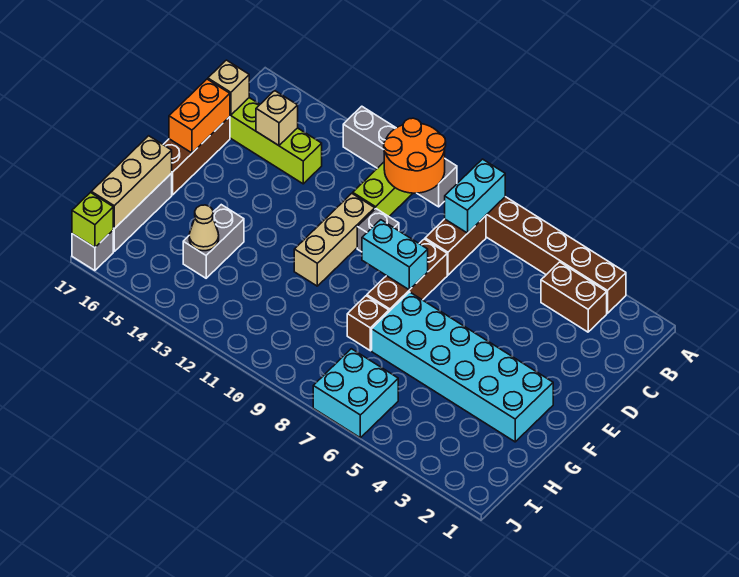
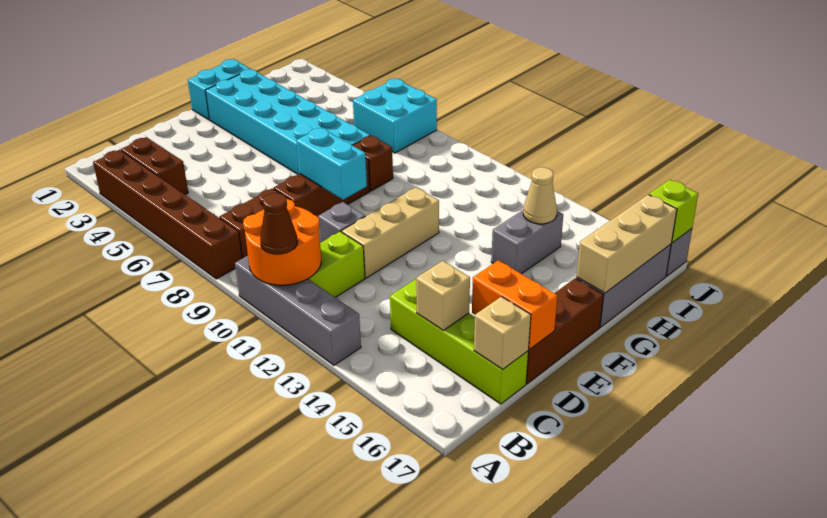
cyan 1x2 brick [445,159,505,233] -> cyan 1x2 brick moved to [188,59,250,120]
none -> brown 1x1 cone [260,193,298,255]
orange 1x2 brick [169,79,230,153] -> orange 1x2 brick turned to [472,260,558,349]

